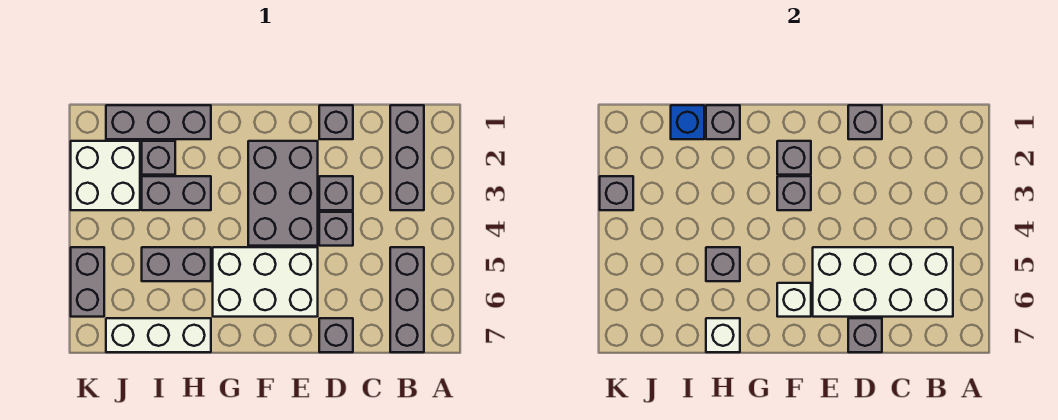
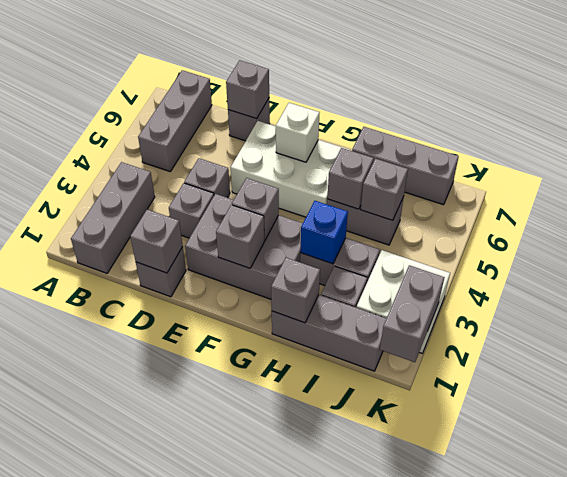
white 2x4 brick [813,247,953,317] -> none
grey 2x3 brick [248,141,318,246] -> grey 2x3 brick turned to [185,194,303,299]
white 1x3 brick [106,318,211,352] -> grey 1x3 brick [352,127,459,205]
white 1x1 brick [706,318,740,352] -> none
blue 1x1 brick [671,105,704,139] -> blue 1x1 brick moved to [301,201,348,264]
grey 1x1 brick [600,176,633,210] -> grey 1x1 brick moved to [361,159,408,220]
grey 1x2 brick [71,247,104,317] -> grey 1x2 brick moved to [380,265,445,362]

